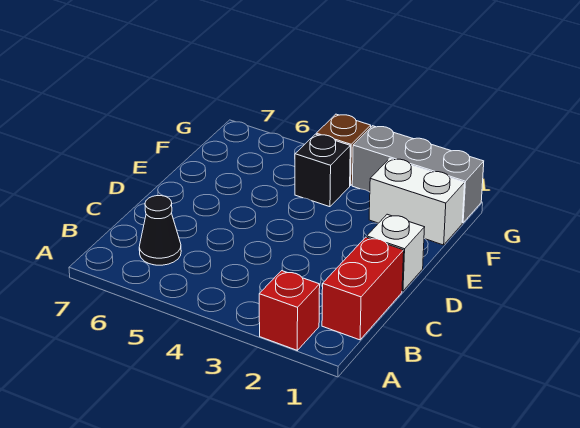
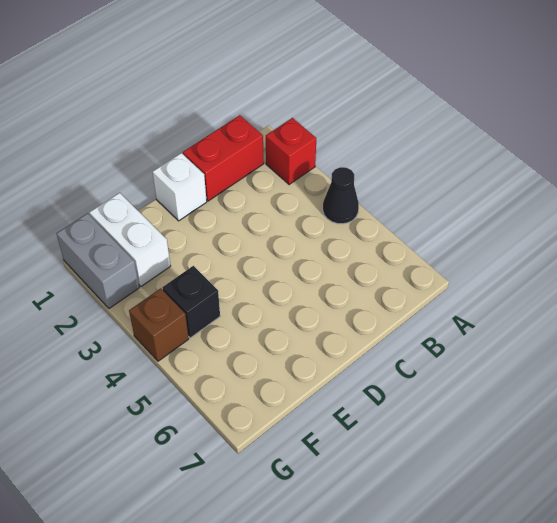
black 1x1 cone [139,196,181,265] -> black 1x1 cone moved to [323,167,359,224]
grey 1x3 brick [352,126,484,223] -> grey 1x2 brick [56,213,139,308]

